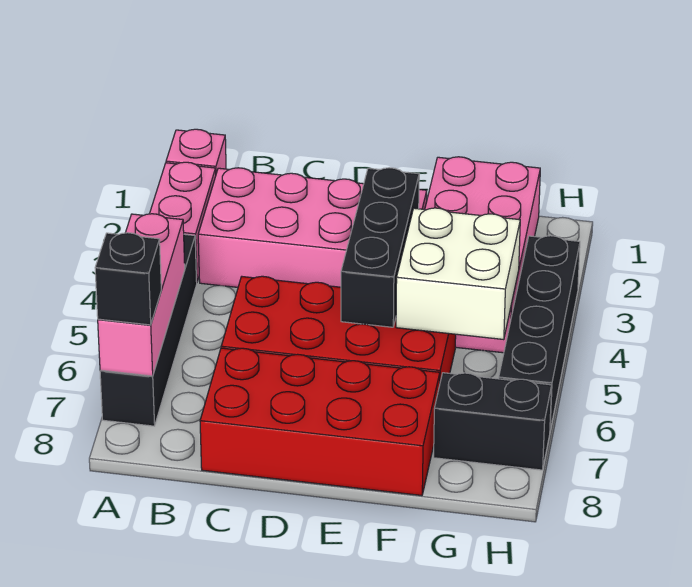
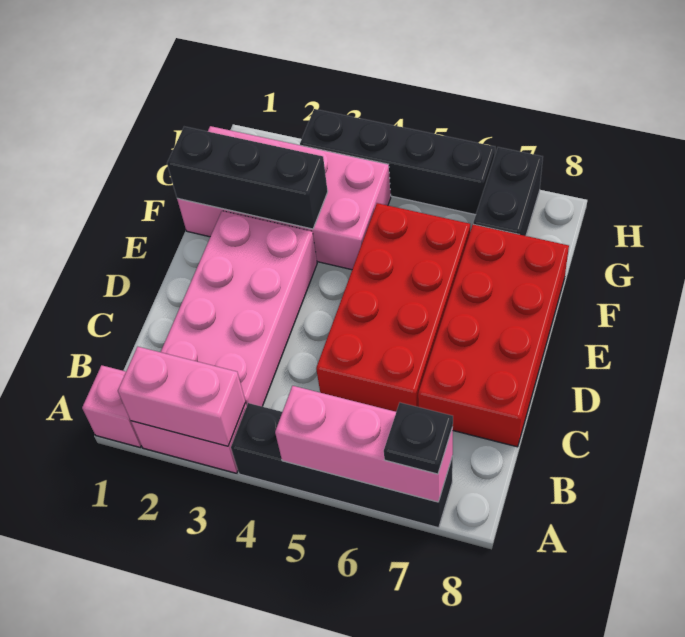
none -> pink 1x2 brick [118,347,246,446]
black 1x1 brick [95,233,161,325] -> black 1x1 plate [384,403,453,474]
black 1x3 brick [341,168,419,327] -> black 1x3 brick moved to [167,127,328,229]
white 2x2 brick [396,208,520,340] -> none

